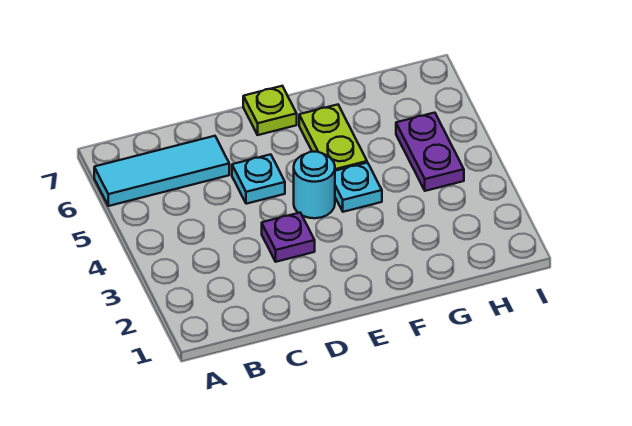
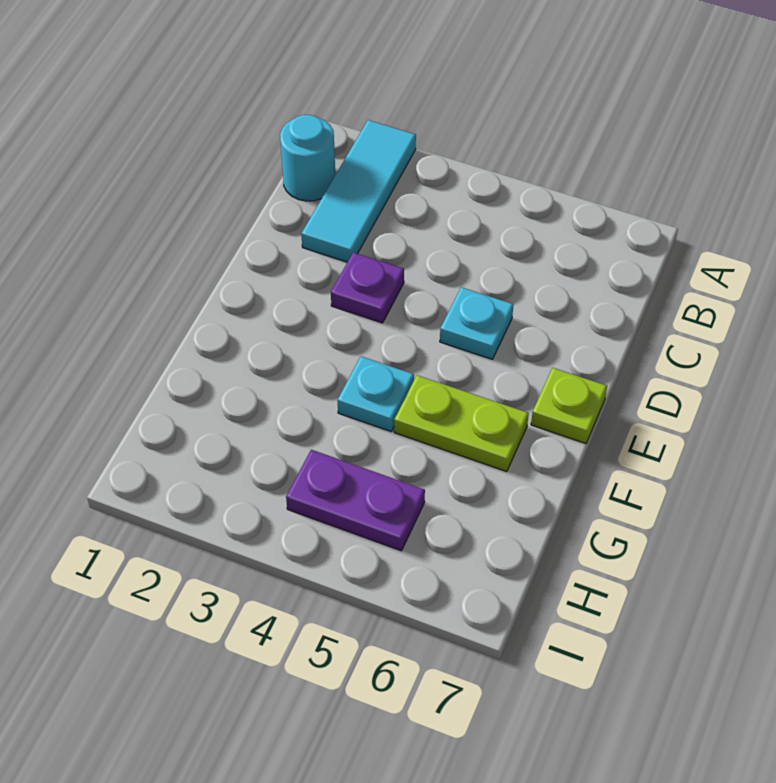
cyan 1x3 tile [94,136,229,206] -> cyan 1x3 tile moved to [301,120,416,262]
cyan 1x1 round brick [294,152,335,218] -> cyan 1x1 round brick moved to [280,115,335,201]

